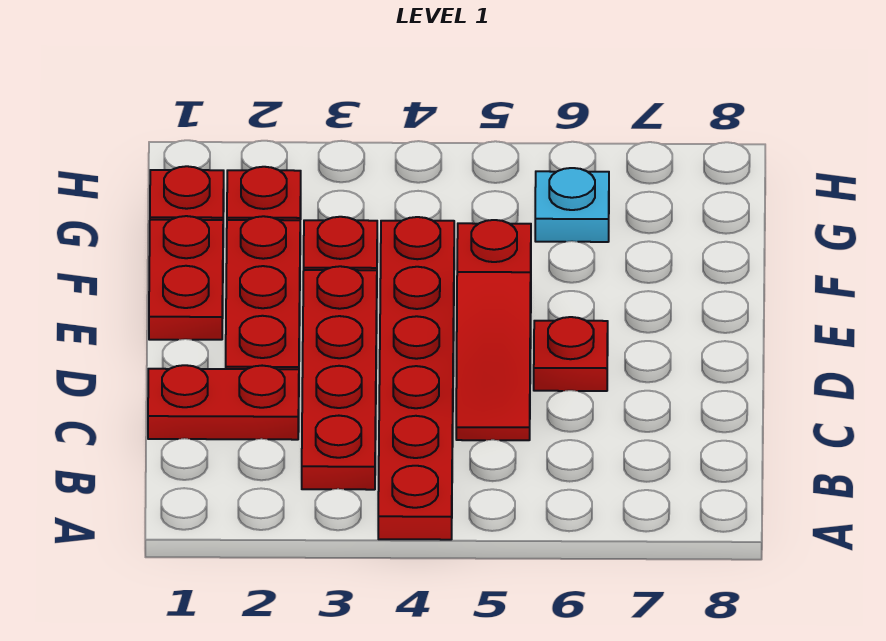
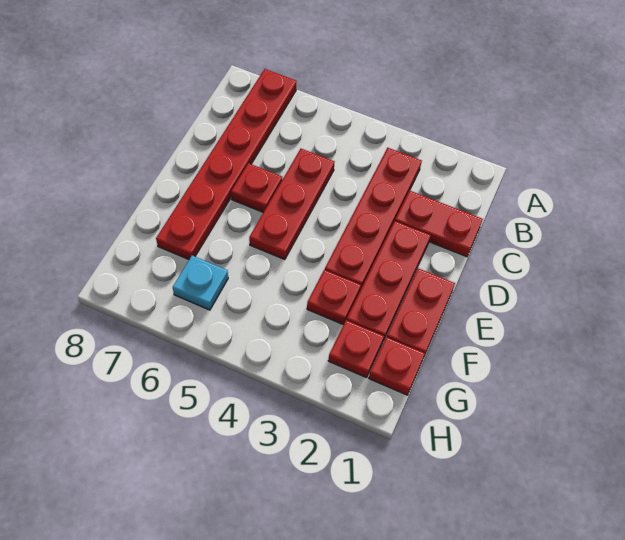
red 1x6 plate [378,217,454,540] -> red 1x6 plate moved to [156,69,297,259]
red 1x3 slope [456,220,531,440] -> red 1x3 plate [249,149,335,260]

